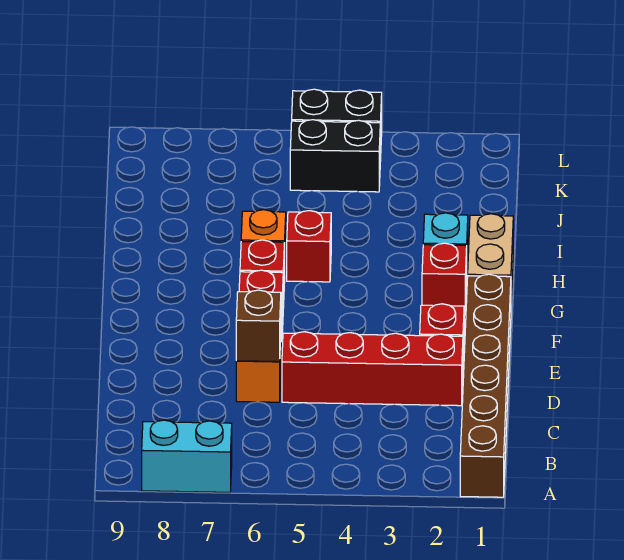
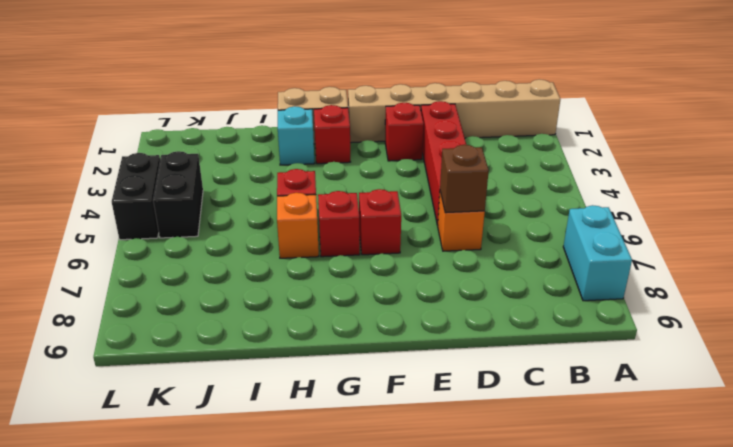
brown 1x6 brick [460,274,511,497] -> tan 1x6 brick [348,79,560,143]

